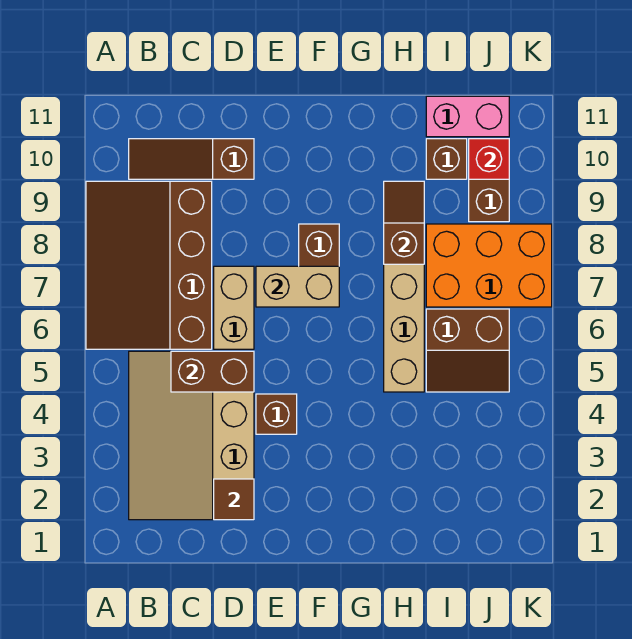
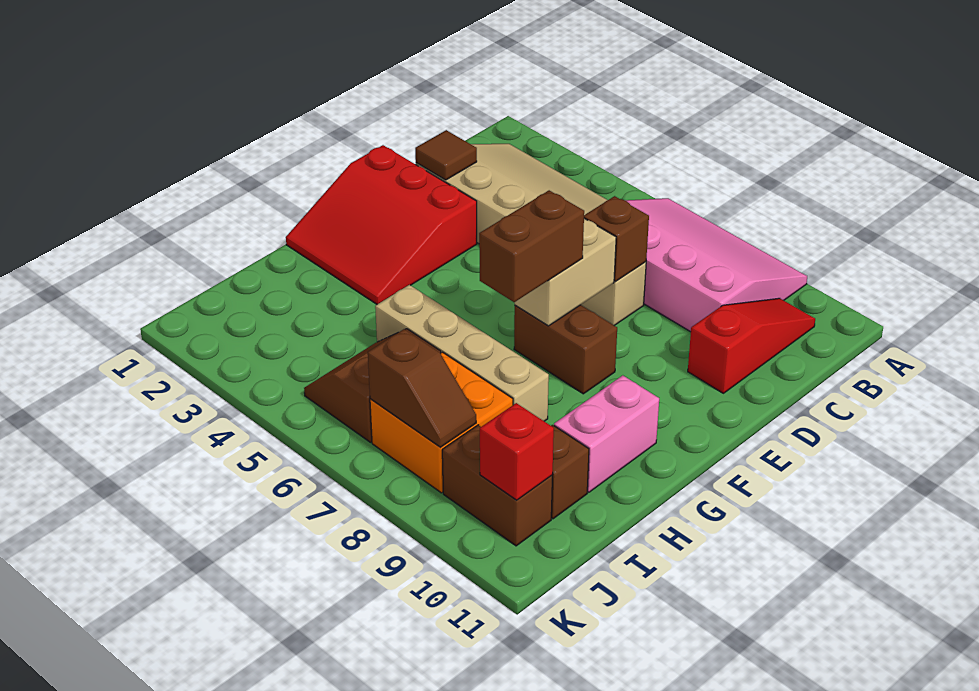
brown 3x4 slope [86,181,212,349] -> pink 3x4 slope [625,198,807,332]
brown 1x3 slope [129,139,254,179] -> red 1x3 slope [688,298,815,393]
brown 1x2 brick [171,351,254,392] -> brown 1x2 brick moved to [479,190,584,302]
none -> red 3x3 slope [286,145,477,304]
brown 1x1 brick [256,394,297,434] -> brown 1x1 brick moved to [584,196,649,281]
brown 1x2 slope [384,181,424,264] -> brown 1x2 slope moved to [368,329,476,448]
orange 2x3 brick [426,224,552,307] -> orange 2x2 brick [370,352,513,493]
pink 1x2 brick [426,96,509,137] -> pink 1x2 brick moved to [554,375,659,492]

